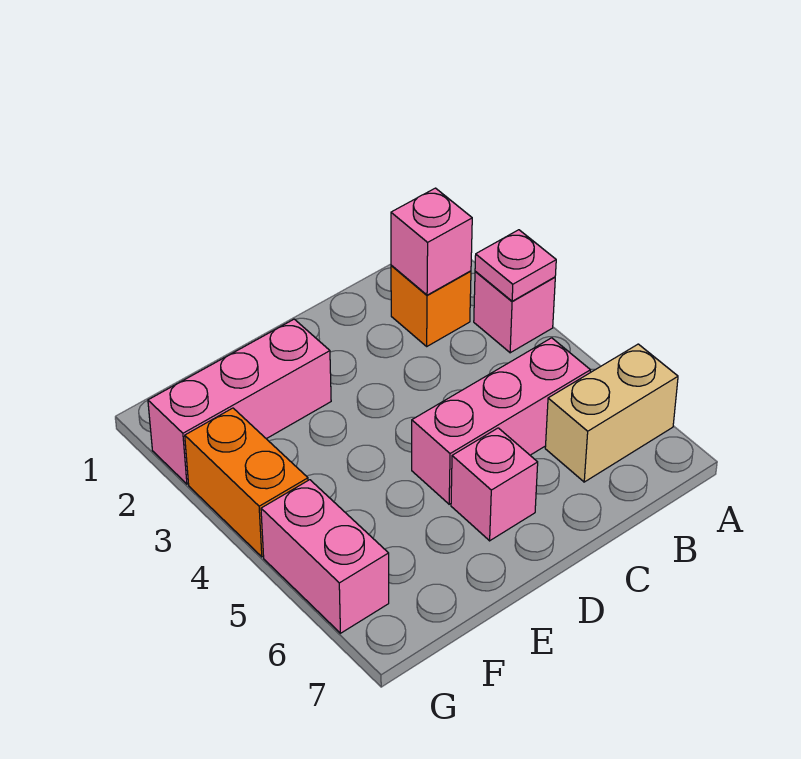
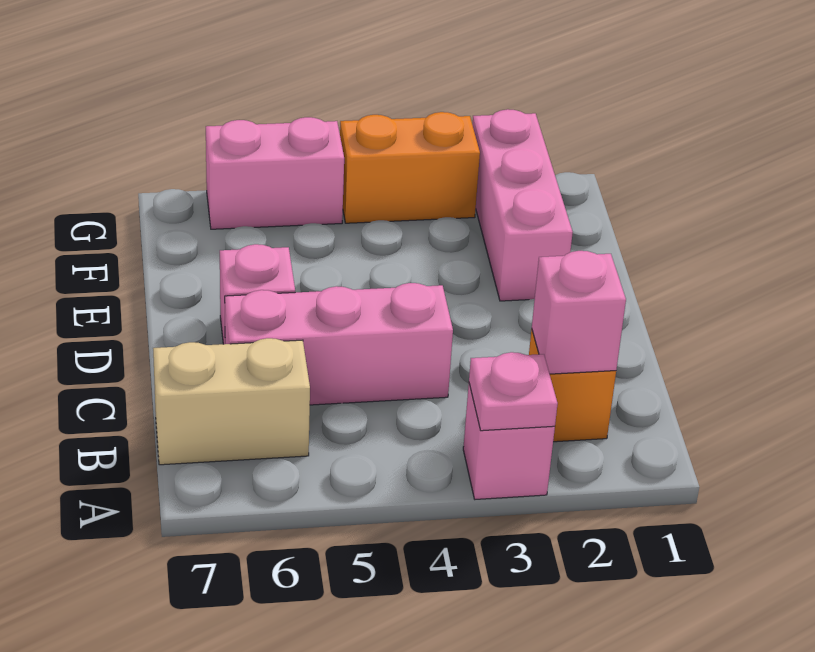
tan 1x2 brick [545,344,678,482] -> tan 1x2 brick turned to [153,338,310,465]
pink 1x3 brick [412,338,590,504] -> pink 1x3 brick turned to [225,283,453,405]

